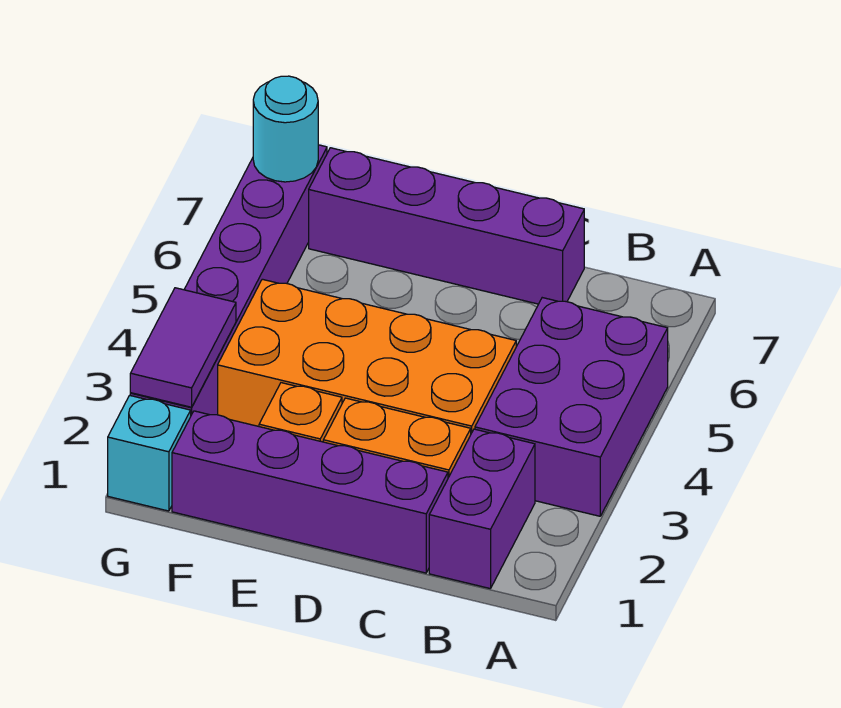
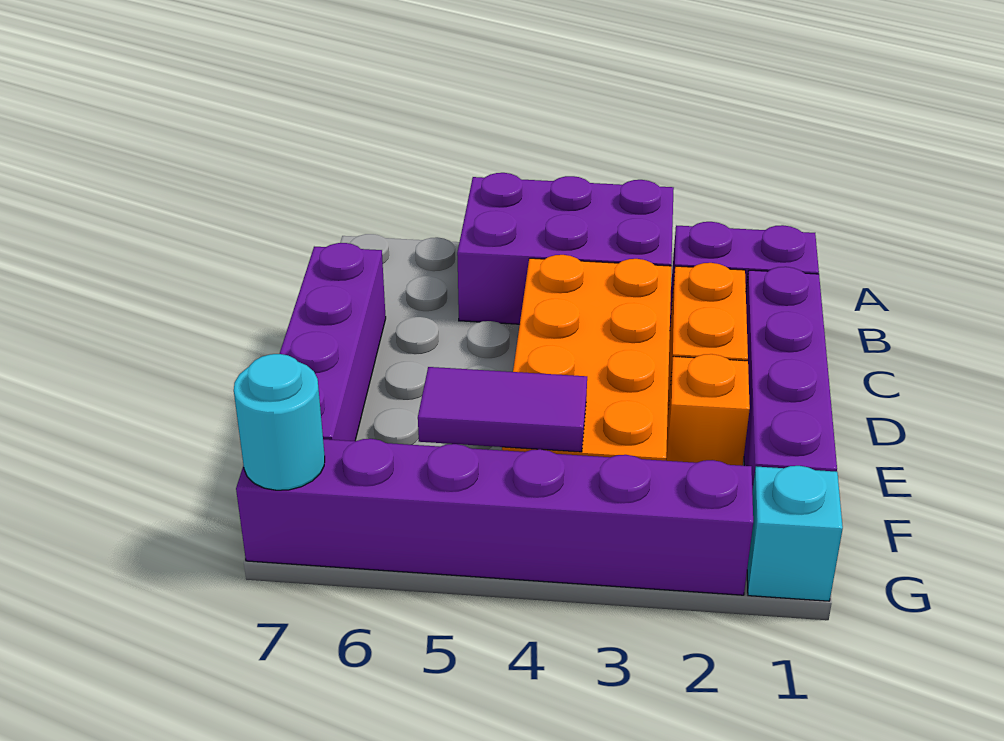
purple 1x2 tile [130,288,236,407] -> purple 1x2 tile moved to [418,367,587,452]

